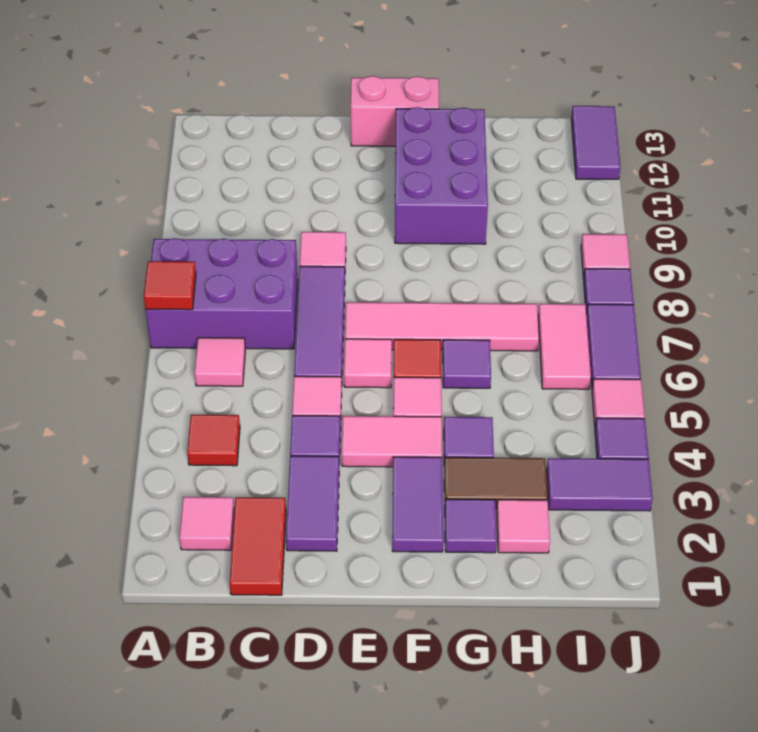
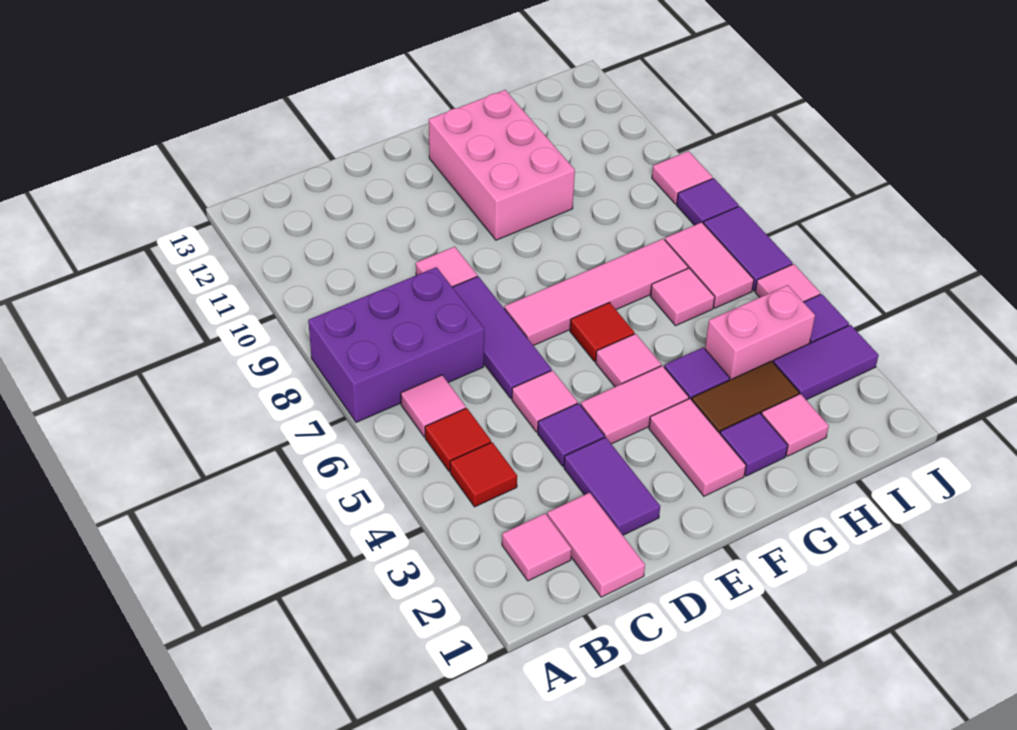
red 1x1 tile [144,261,196,310] -> red 1x1 tile moved to [425,408,491,471]
red 1x2 tile [229,497,286,595] -> pink 1x2 tile [547,492,645,597]
pink 1x1 tile [344,339,392,388] -> pink 1x1 tile moved to [651,268,715,326]
pink 1x2 brick [351,76,439,146] -> pink 1x2 brick moved to [705,285,815,380]
purple 1x2 tile [392,457,443,552] -> pink 1x2 tile [649,399,746,496]
purple 2x3 brick [395,107,488,244] -> pink 2x3 brick [429,90,575,240]
purple 1x1 tile [443,340,491,388] -> none
purple 1x2 tile [571,106,620,179] -> none

